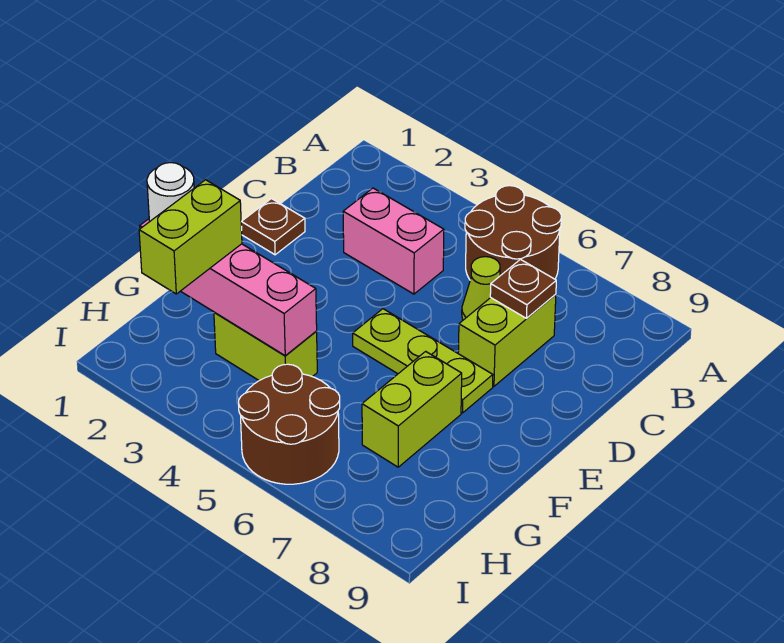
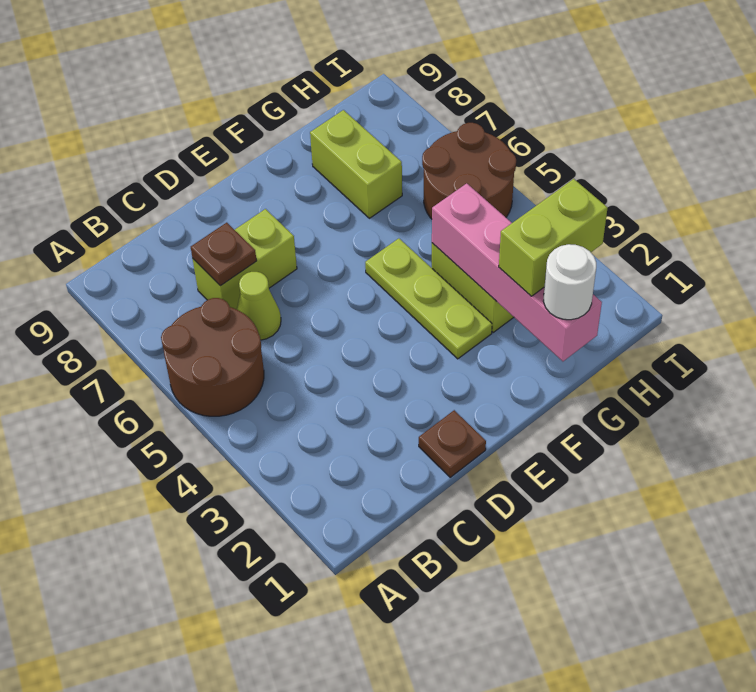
pink 1x2 brick [343,188,444,294] -> none
lime 1x3 plate [353,309,493,413] -> lime 1x3 plate moved to [365,238,492,359]
lime 1x2 brick [362,351,462,467] -> lime 1x2 brick turned to [310,110,402,218]

